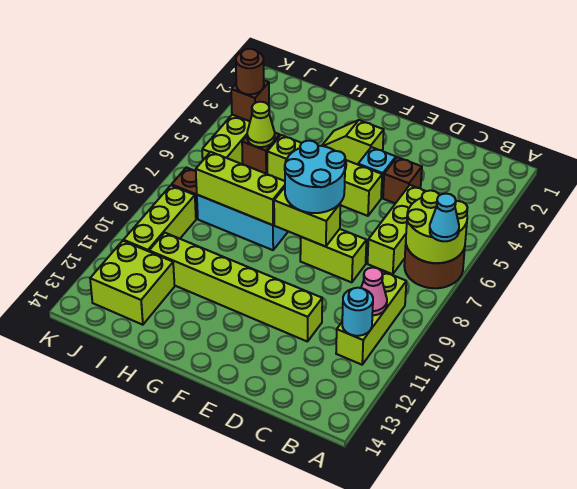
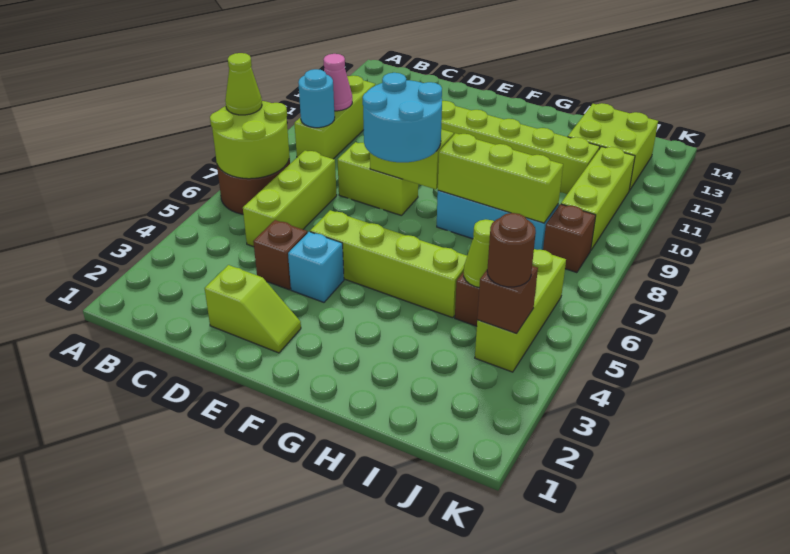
cyan 1x1 cone [430,194,459,241] -> lime 1x1 cone [225,53,262,115]
cyan 1x1 round brick [342,288,373,336] -> cyan 1x1 round brick moved to [298,69,335,128]
lime 1x2 slope [322,120,384,165] -> lime 1x2 slope moved to [205,265,301,353]

